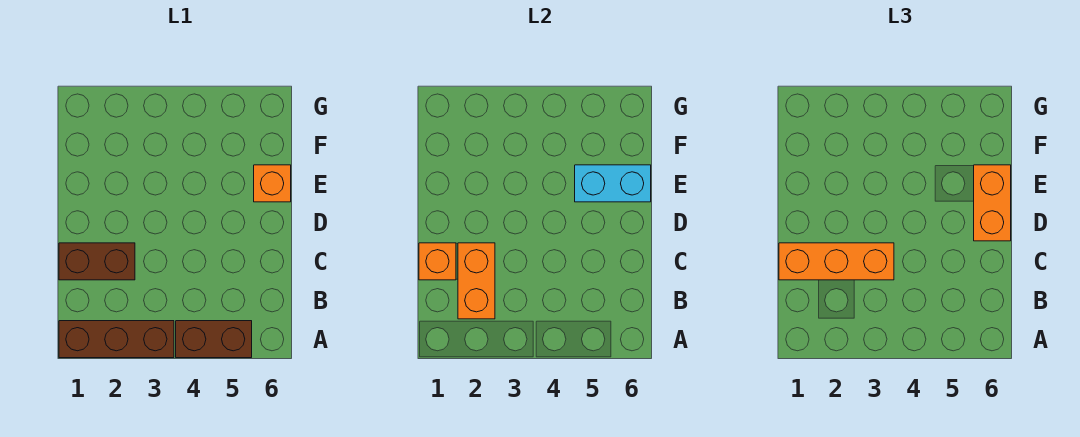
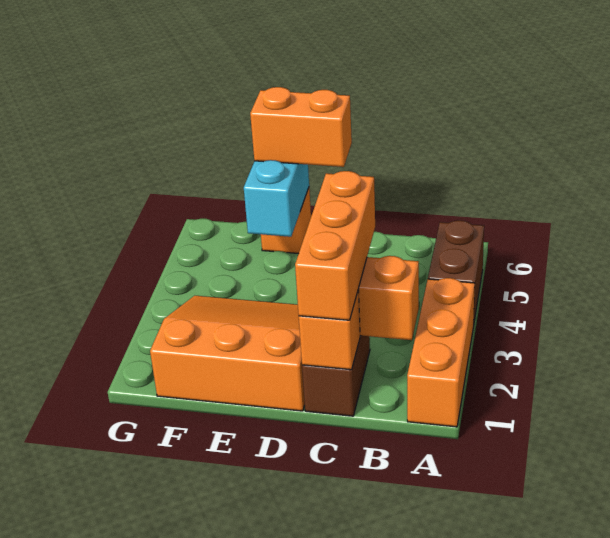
brown 1x3 brick [59,321,174,358] -> orange 1x3 brick [407,278,475,427]
none -> orange 3x3 slope [150,296,305,411]

